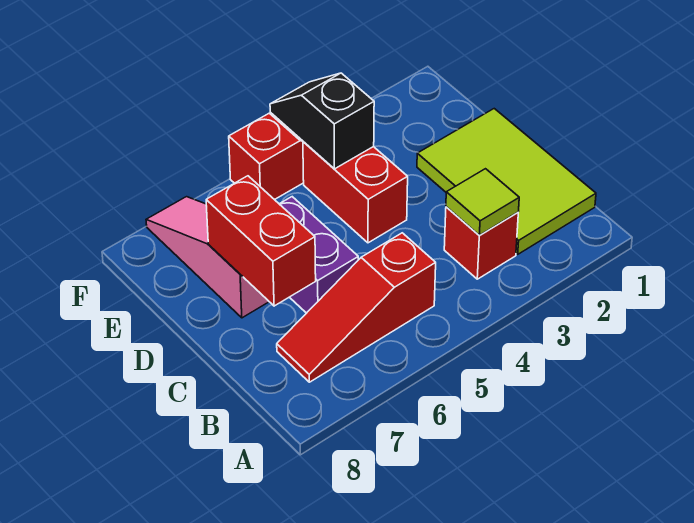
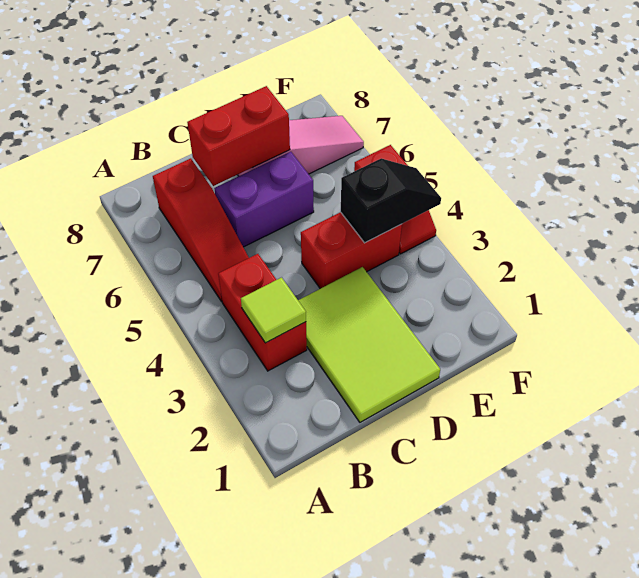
lime 2x3 tile [417,109,596,254] -> lime 2x3 tile turned to [298,267,440,422]
red 1x1 brick [444,207,518,279] -> red 1x2 brick [218,254,307,371]
red 1x3 slope [277,233,436,382] -> red 1x3 slope turned to [153,158,249,302]

